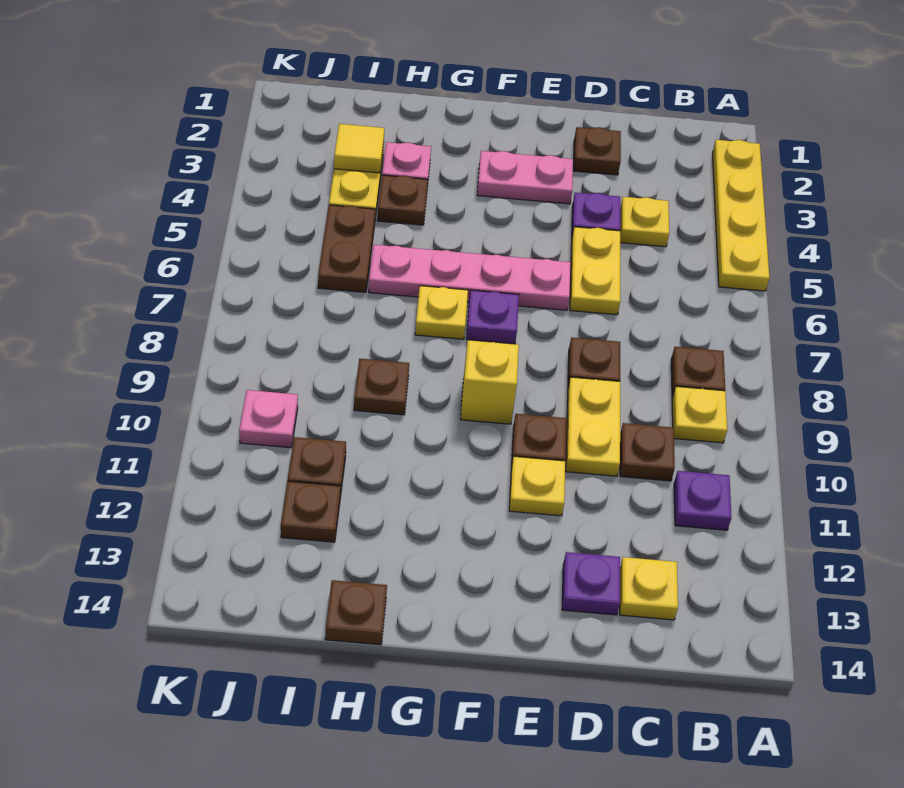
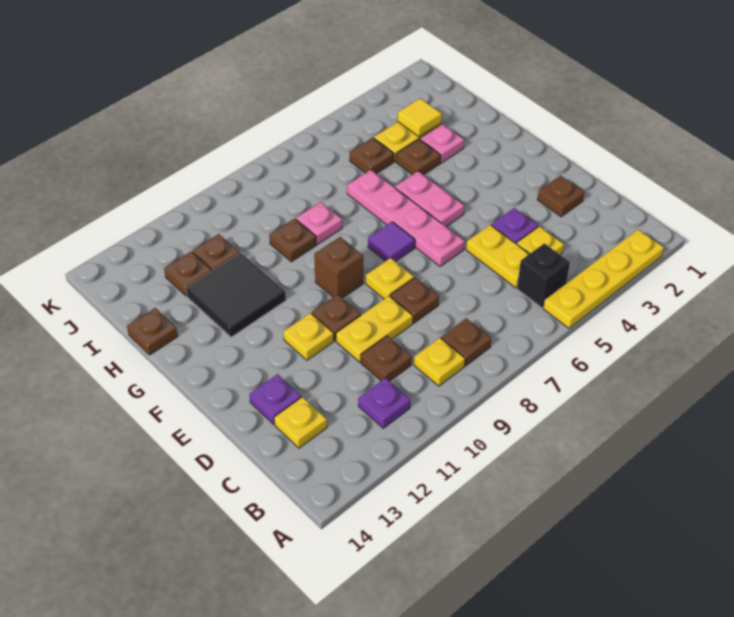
none -> black 1x1 brick [517,243,570,308]
yellow 1x2 plate [570,227,620,315] -> yellow 1x2 plate turned to [466,225,529,288]
pink 1x2 plate [477,151,573,204] -> pink 1x2 plate moved to [395,171,464,227]
purple 1x1 plate [466,290,519,344] -> purple 1x1 tile [368,222,415,262]
yellow 1x1 brick [460,340,519,424] -> brown 1x1 brick [314,237,363,298]
yellow 1x1 plate [415,286,468,339] -> yellow 1x1 plate moved to [366,258,414,299]
none -> black 2x2 tile [186,253,286,337]
brown 1x2 plate [318,205,375,292] -> brown 1x1 plate [350,138,394,174]
pink 1x1 plate [239,390,298,448] -> pink 1x1 plate moved to [296,202,342,244]

